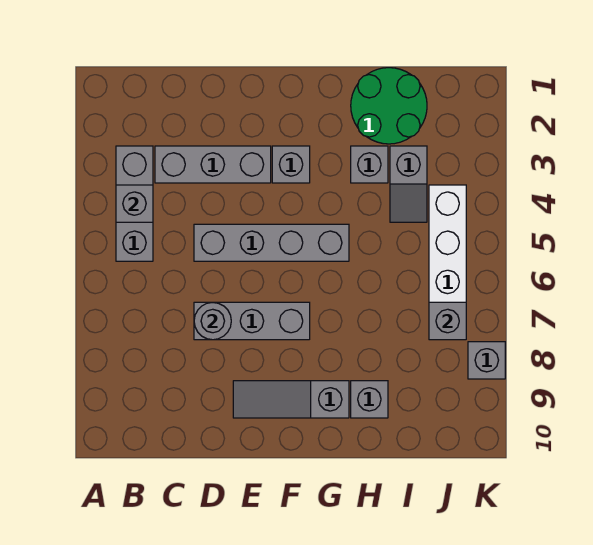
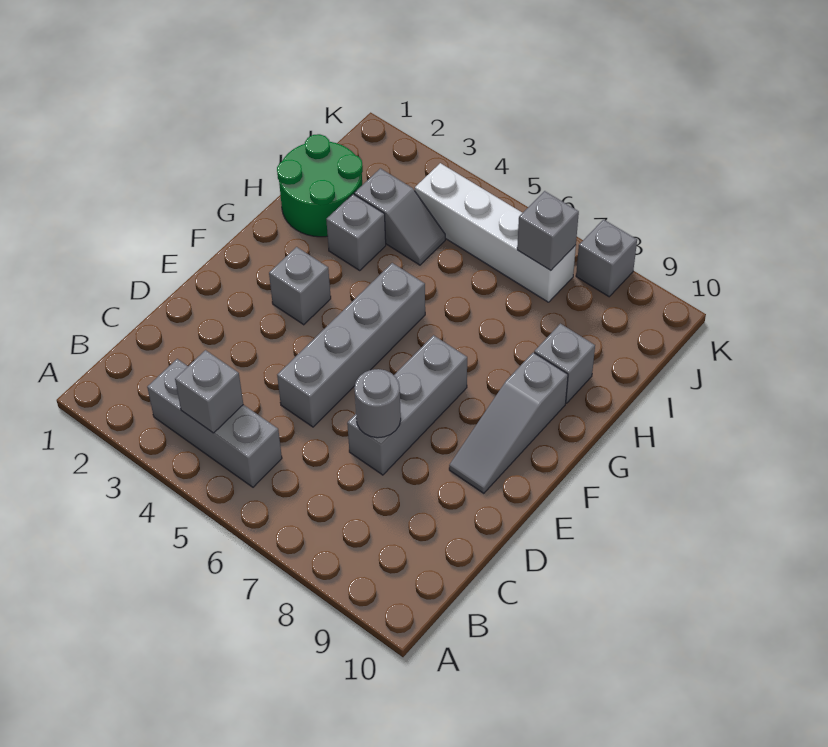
grey 1x3 brick [155,146,271,183] -> none

